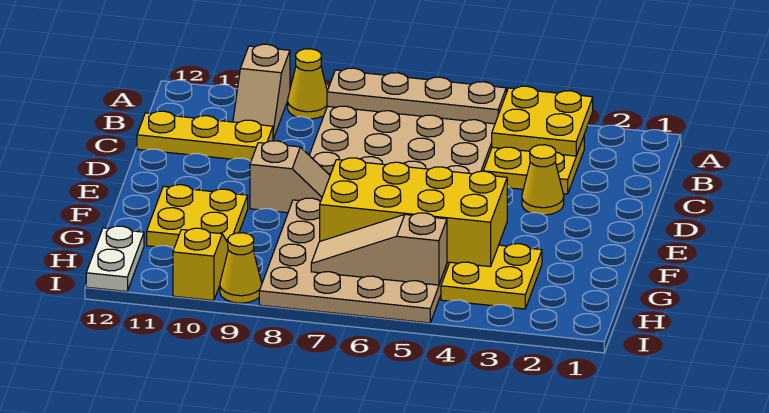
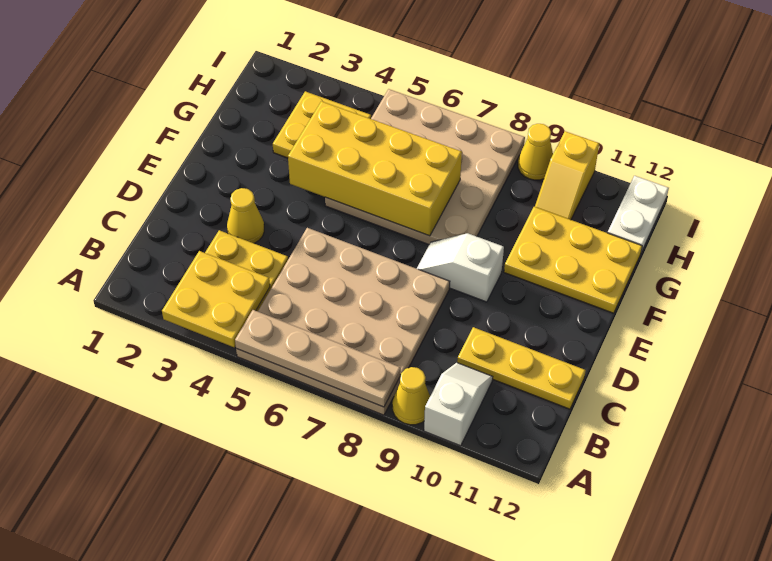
tan 1x2 slope [233,44,290,139] -> white 1x2 slope [424,363,493,446]
tan 1x2 slope [250,141,330,213] -> white 1x2 slope [417,233,504,302]
yellow 2x2 plate [147,185,248,249] -> yellow 2x3 plate [504,207,642,313]
tan 1x3 slope [311,213,447,285] -> none

